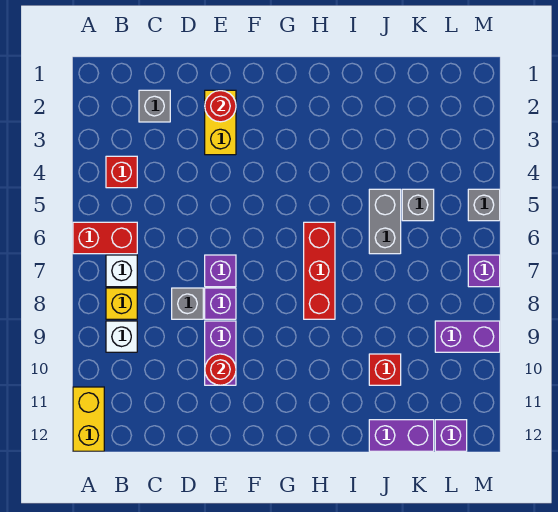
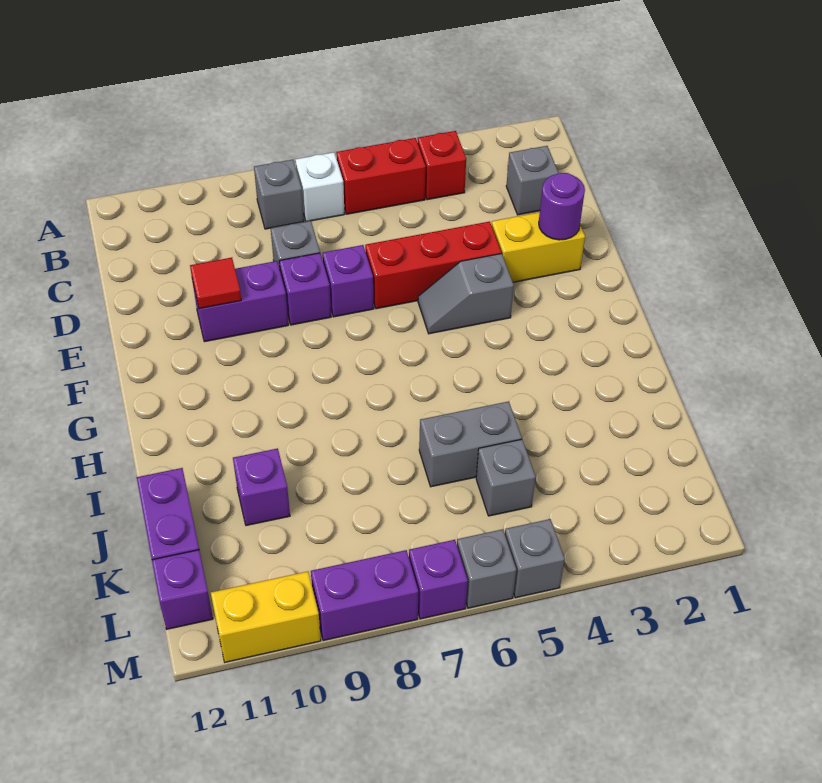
red 1x2 brick [73,222,137,254] -> red 1x2 brick turned to [336,138,426,214]
yellow 1x2 brick [73,387,104,451] -> yellow 1x2 brick moved to [211,571,321,662]
yellow 1x1 brick [106,288,137,319] -> grey 1x1 brick [254,160,304,229]
white 1x1 brick [106,321,137,352] -> none
red 1x1 round brick [205,91,236,122] -> purple 1x1 round brick [539,173,585,240]
red 1x1 round brick [205,354,236,385] -> red 1x1 tile [190,258,241,309]
none -> grey 1x2 slope [418,253,514,334]
red 1x3 brick [304,222,335,319] -> red 1x3 brick moved to [365,221,501,309]
red 1x1 brick [369,354,401,385] -> purple 1x1 brick [233,448,290,526]
purple 1x2 brick [435,321,500,352] -> purple 1x2 brick turned to [311,550,418,641]
none -> grey 1x1 brick [457,529,516,608]

